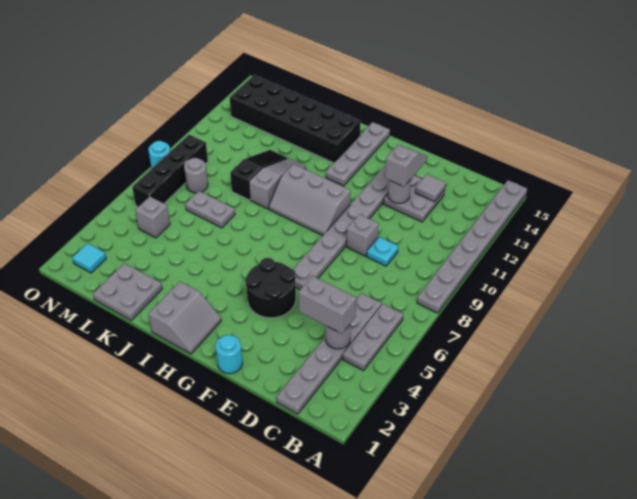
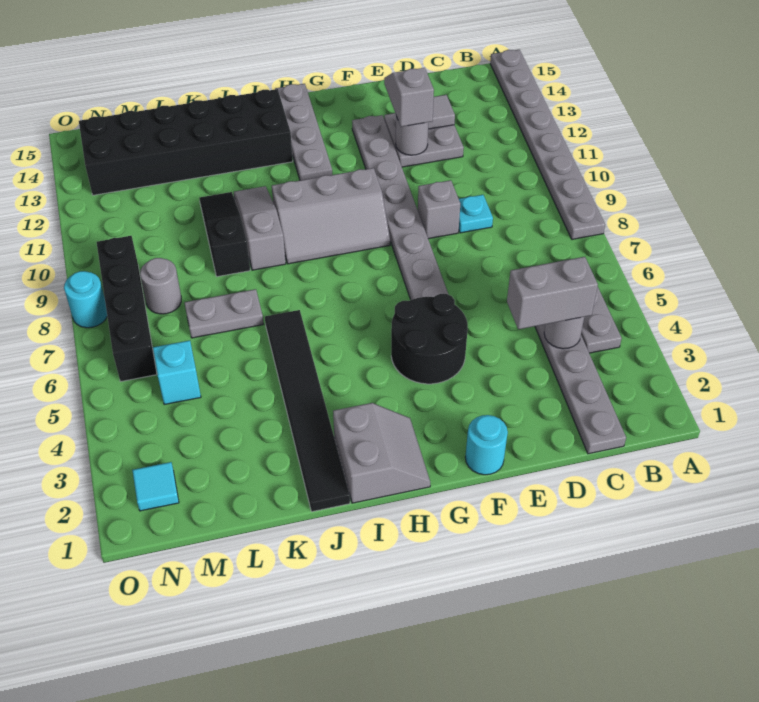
none -> black 1x6 tile [265,310,350,512]
grey 2x2 plate [93,263,162,320] -> none
grey 1x1 brick [135,196,170,238] -> cyan 1x1 brick [153,340,201,405]

